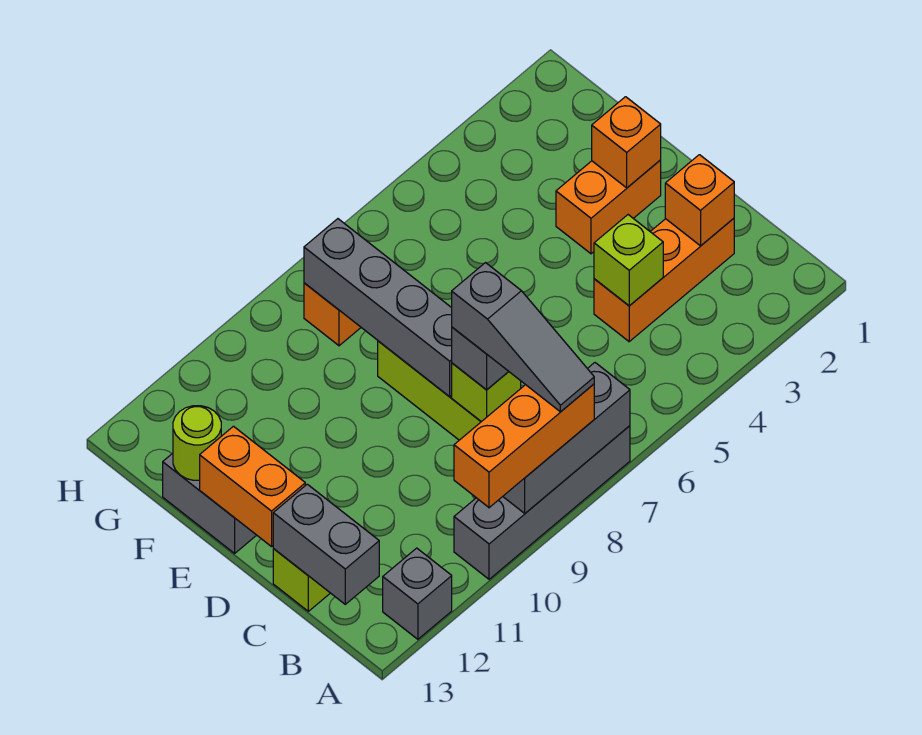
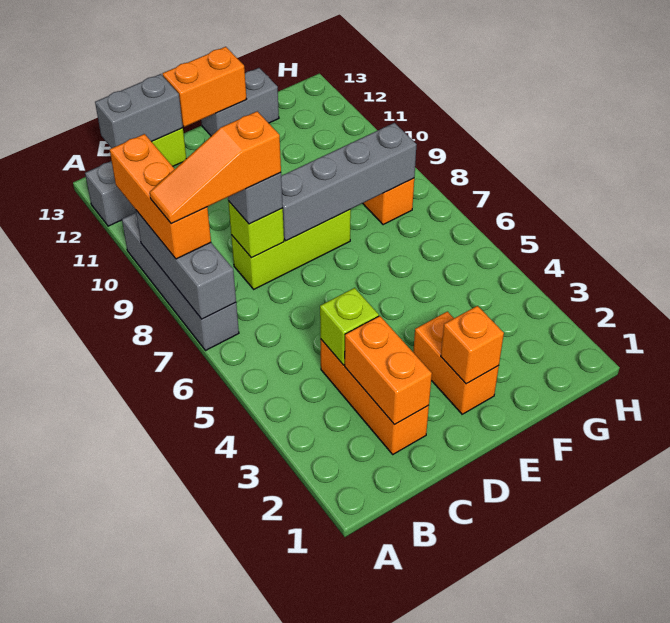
grey 1x3 slope [452,263,594,412] -> orange 1x3 slope [150,111,281,224]
orange 1x1 brick [665,155,734,246] -> orange 1x2 brick [345,316,432,425]
lime 1x1 round brick [173,406,221,480] -> none

